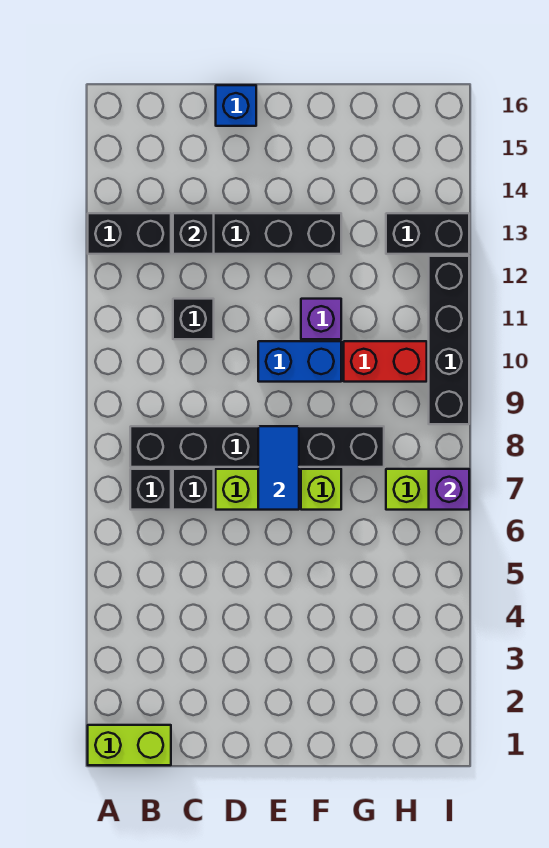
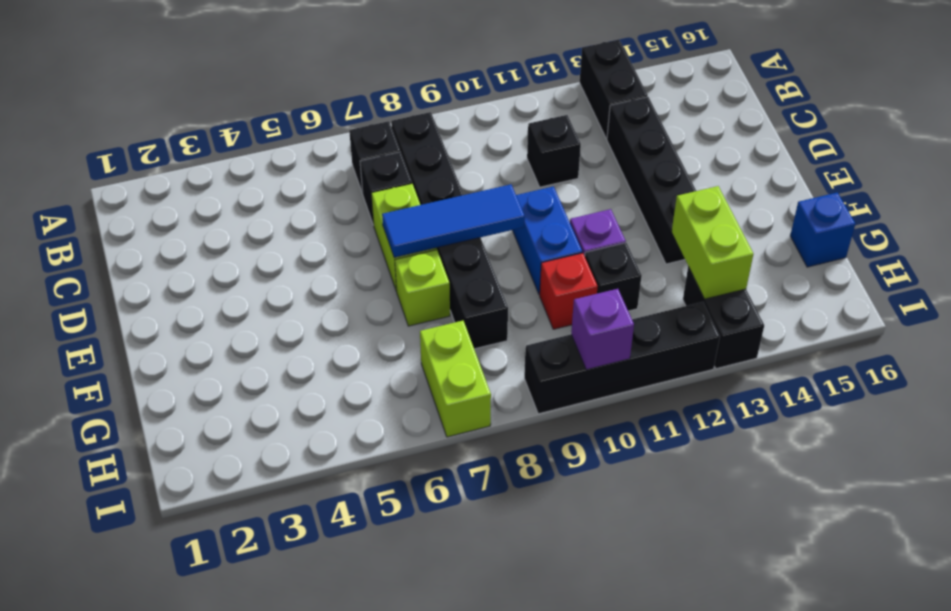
lime 1x2 brick [88,725,171,765] -> lime 1x2 brick moved to [672,186,753,299]
black 1x1 brick [173,213,214,254] -> black 1x1 brick moved to [585,243,642,311]
blue 1x1 brick [216,85,256,126] -> blue 1x1 brick moved to [790,192,855,267]
blue 1x2 tile [258,426,299,510] -> blue 1x3 tile [382,184,525,258]
red 1x2 brick [344,341,427,382] -> red 1x1 brick [540,253,598,329]
purple 1x1 brick [429,469,469,510] -> purple 1x1 brick moved to [571,289,634,370]

